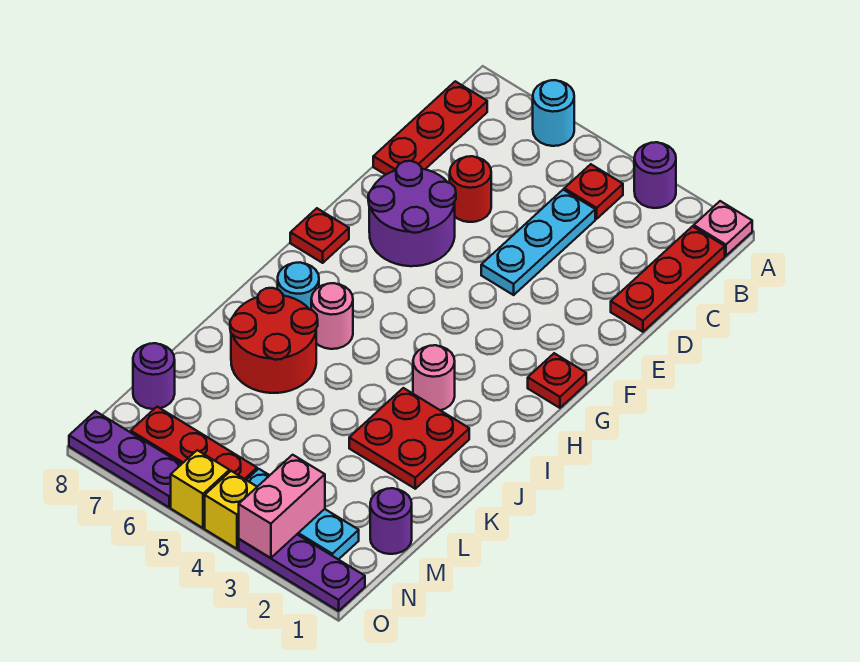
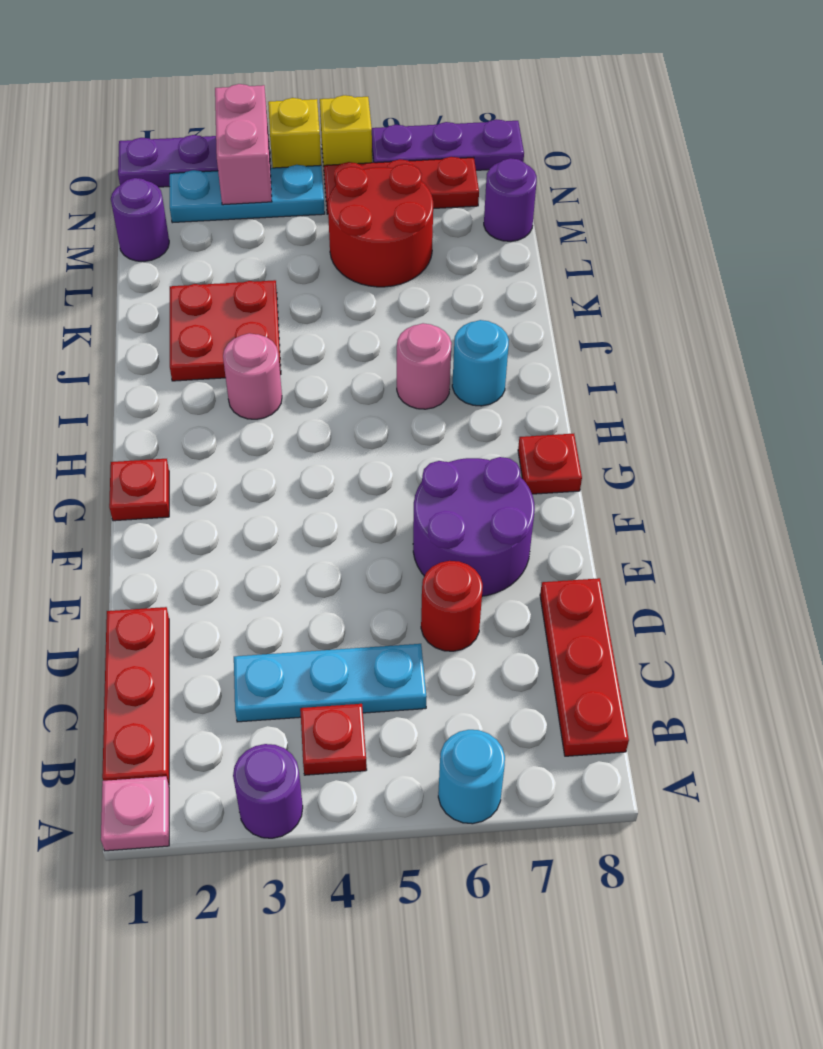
cyan 1x3 plate [481,190,595,295] -> cyan 1x3 plate turned to [234,644,427,722]
red 2x2 round brick [230,288,318,393] -> red 2x2 round brick moved to [328,164,433,287]

